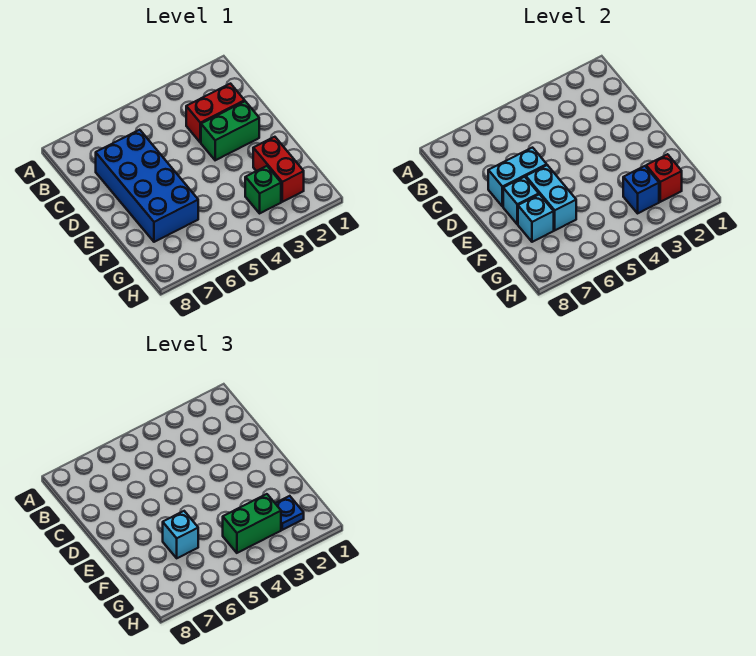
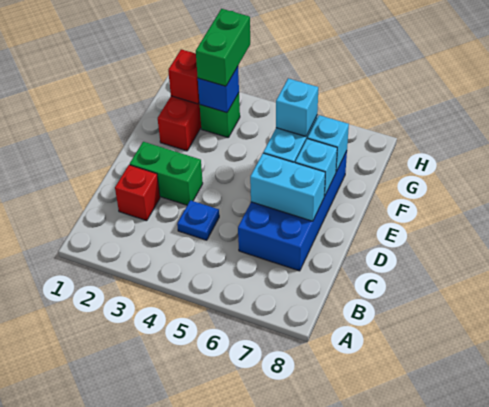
red 1x2 brick [186,84,245,143] -> red 1x1 brick [115,165,160,221]
blue 1x1 plate [275,496,304,530] -> blue 1x1 plate moved to [177,200,219,240]
green 1x2 brick [223,494,281,553] -> green 1x2 brick turned to [196,9,250,86]

